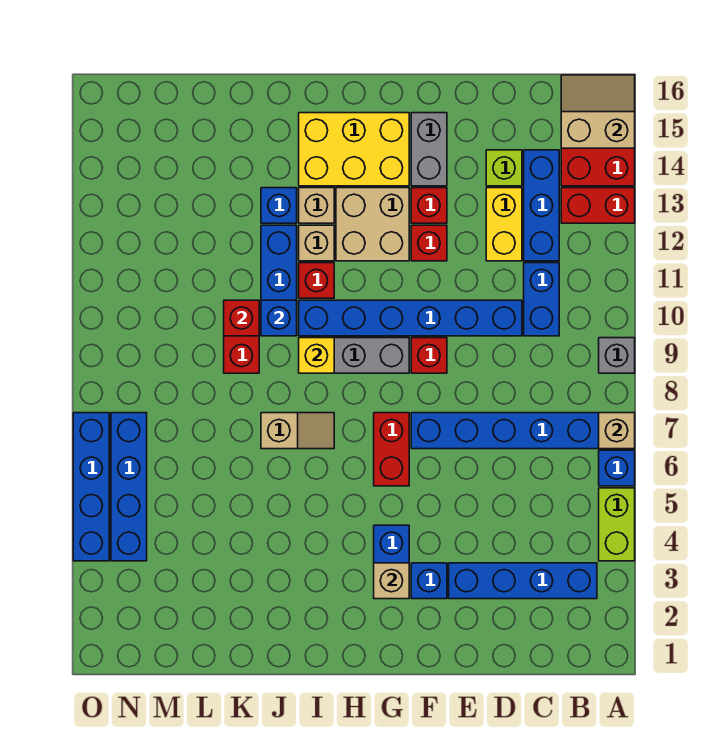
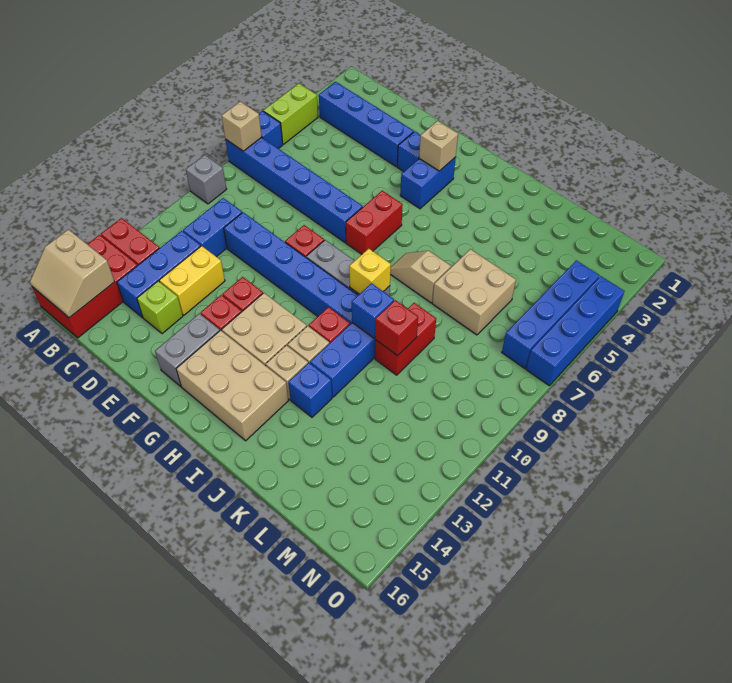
yellow 2x3 brick [299,113,409,186] -> tan 2x3 brick [176,330,288,441]
none -> tan 2x2 brick [432,249,516,335]

